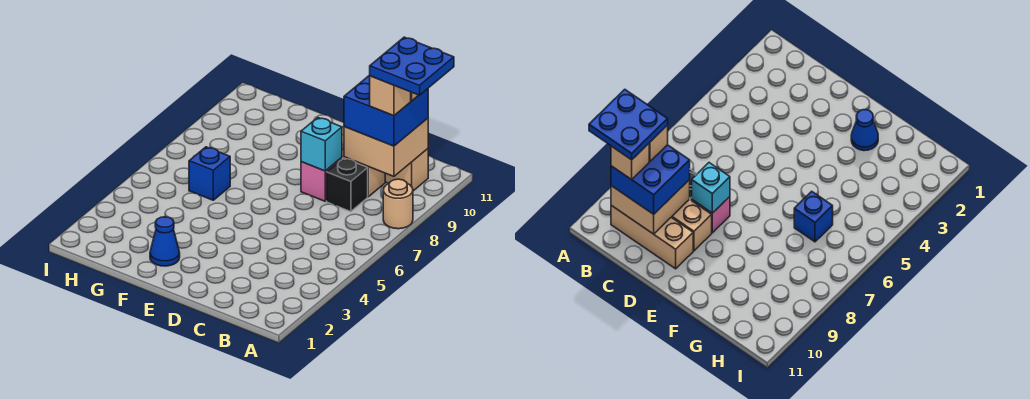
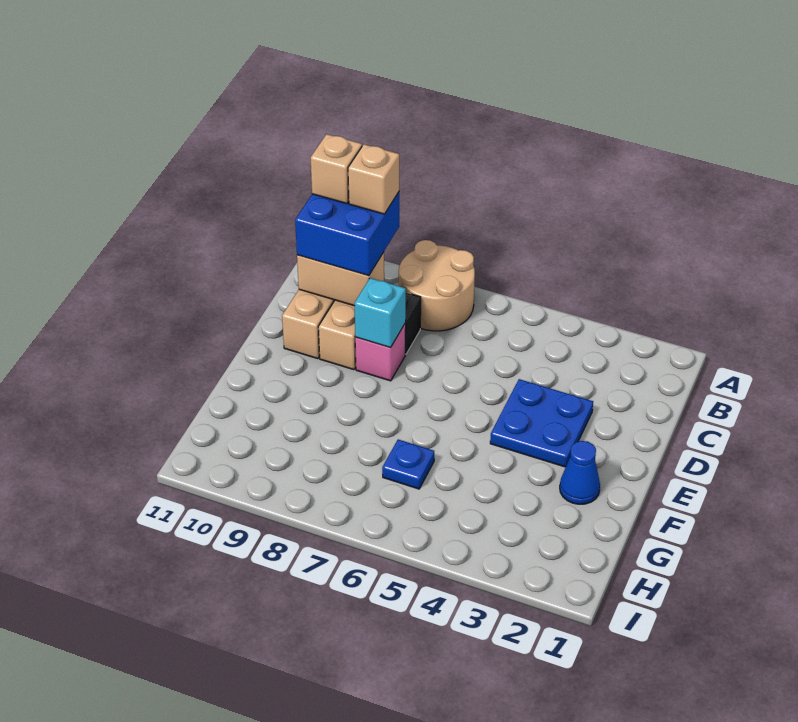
tan 1x1 round brick [383,179,413,229] -> tan 2x2 round brick [399,240,475,331]
blue 2x2 plate [370,37,454,95] -> blue 2x2 plate moved to [490,379,593,467]
tan 2x2 brick [344,118,428,176] -> tan 1x2 brick [297,252,384,306]
blue 1x1 brick [189,147,230,200] -> blue 1x1 plate [382,439,434,489]

